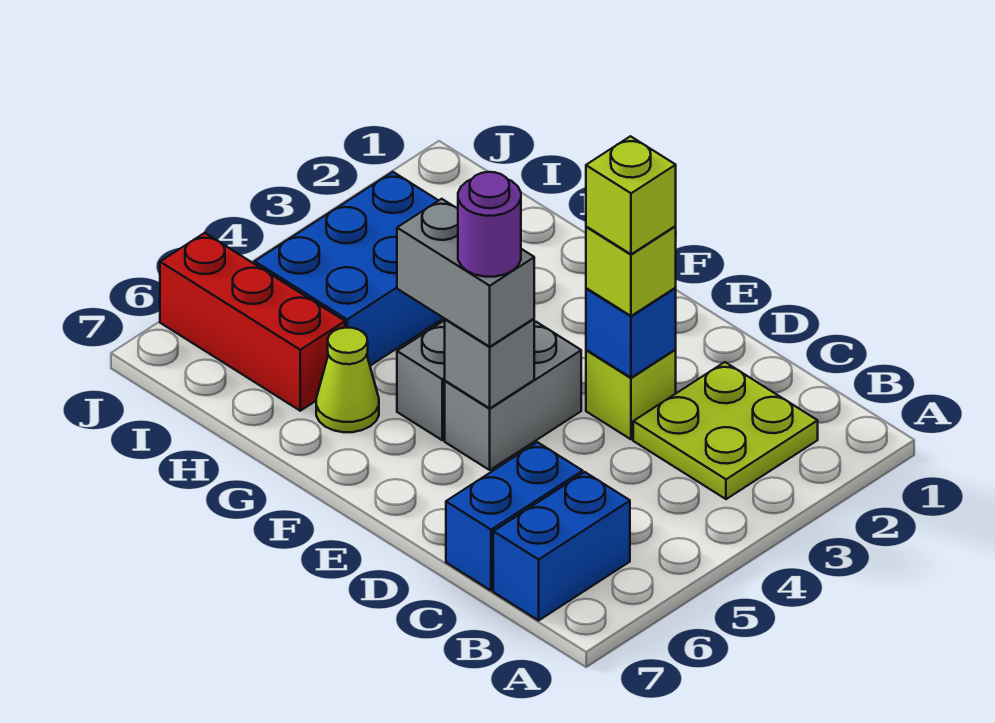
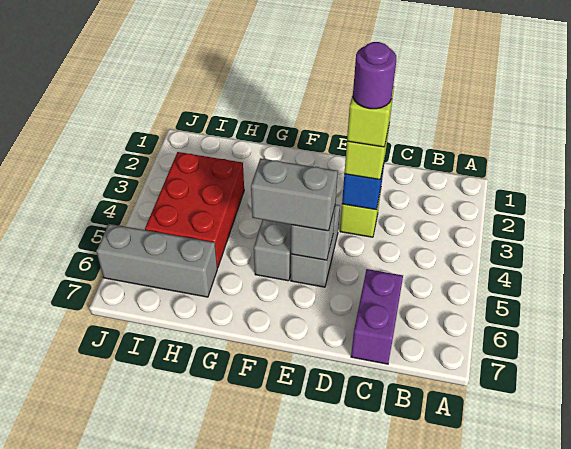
lime 2x2 plate [633,362,818,499] -> none
blue 1x2 brick [493,472,630,620] -> none
blue 1x2 brick [446,442,583,591] -> purple 1x2 brick [351,269,403,364]
purple 1x1 round brick [458,172,521,277] -> purple 1x1 round brick moved to [353,42,396,109]
lime 1x1 cone [316,328,379,432] -> none
blue 2x3 brick [254,172,443,366] -> red 2x3 brick [145,152,244,268]
red 1x3 brick [160,233,345,411] -> grey 1x3 brick [96,224,217,297]

